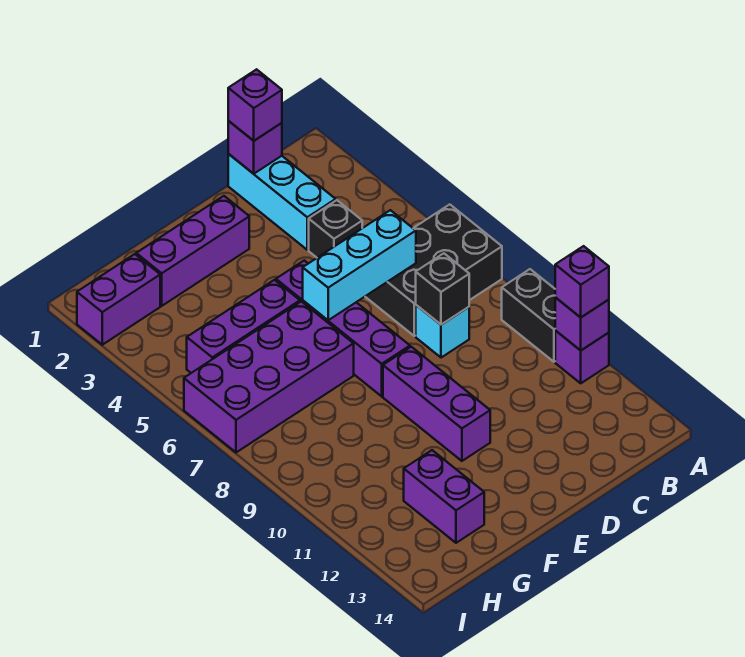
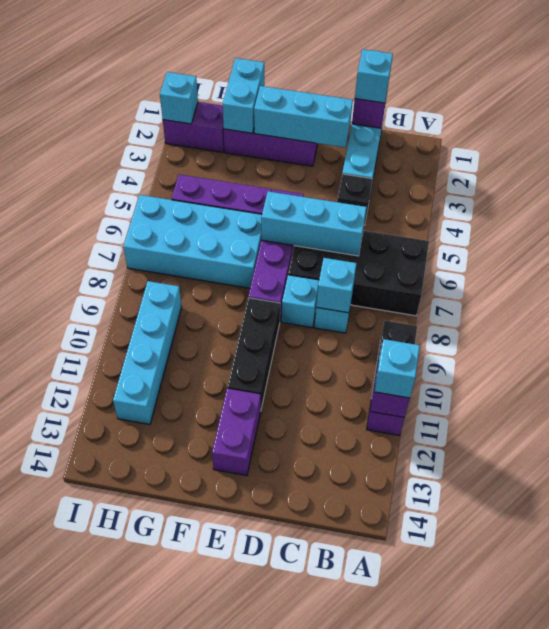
black 2x3 brick [365,204,502,336] -> black 2x4 brick [288,230,429,316]
purple 1x1 brick [555,246,609,317] -> cyan 1x1 brick [374,339,420,398]
purple 1x1 brick [228,69,282,141] -> cyan 1x1 brick [355,49,393,103]
black 1x1 brick [416,253,469,325] -> cyan 1x1 brick [316,258,357,313]
none -> cyan 1x3 brick [254,86,353,147]
none -> cyan 1x1 brick [281,275,319,328]
purple 1x3 brick [383,347,490,461] -> black 1x3 brick [227,298,280,408]
purple 2x4 brick [184,301,354,452] -> cyan 2x4 brick [123,195,262,288]
none -> cyan 1x2 brick [223,58,264,133]
purple 1x2 brick [404,450,484,543] -> purple 1x2 brick moved to [212,389,261,476]
none -> cyan 1x4 brick [113,281,182,424]
none -> cyan 1x1 brick [160,72,198,124]

